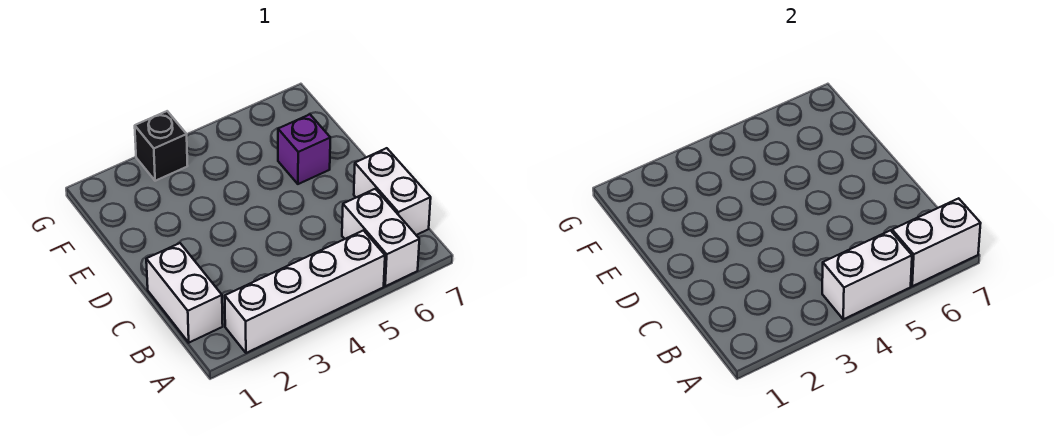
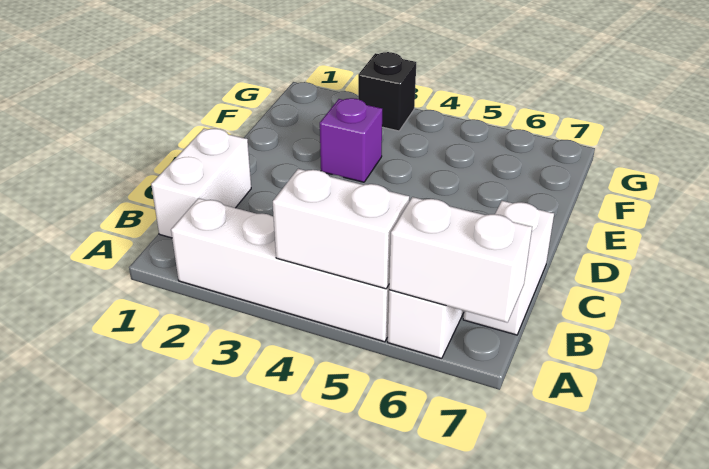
purple 1x1 brick [278,114,330,184] -> purple 1x1 brick moved to [320,98,382,182]

